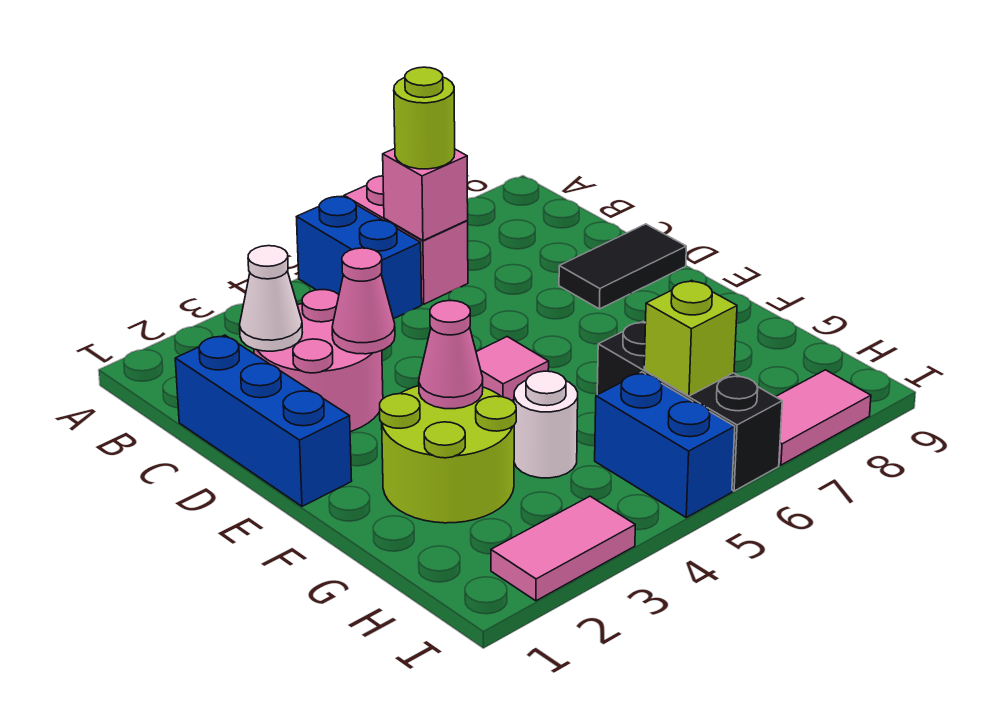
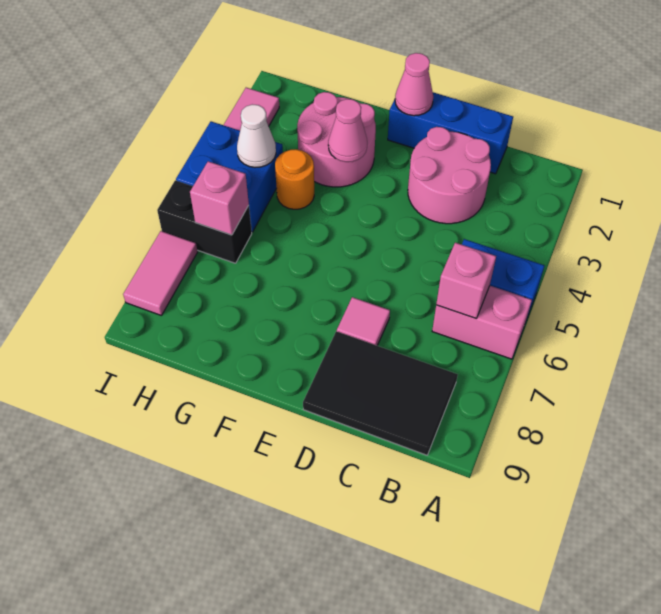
lime 1x1 round brick [394,67,455,169] -> none
white 1x1 cone [240,246,302,351] -> white 1x1 cone moved to [237,104,276,167]
pink 1x1 cone [332,248,395,354] -> pink 1x1 cone moved to [395,53,433,116]
black 1x2 tile [559,224,686,309] -> black 2x3 tile [303,331,458,455]
pink 1x1 tile [476,337,549,401] -> pink 1x1 tile moved to [337,297,390,346]
lime 2x2 round brick [380,386,516,523] -> pink 2x2 round brick [297,92,376,187]
white 1x1 round brick [514,371,578,478] -> orange 1x1 round brick [275,149,314,209]
black 1x3 brick [597,321,782,491] -> black 1x2 brick [157,180,252,263]
blue 1x2 brick [595,372,735,517] -> blue 2x2 brick [176,121,283,232]
lime 1x1 brick [644,280,737,396] -> pink 1x1 brick [190,161,249,235]

